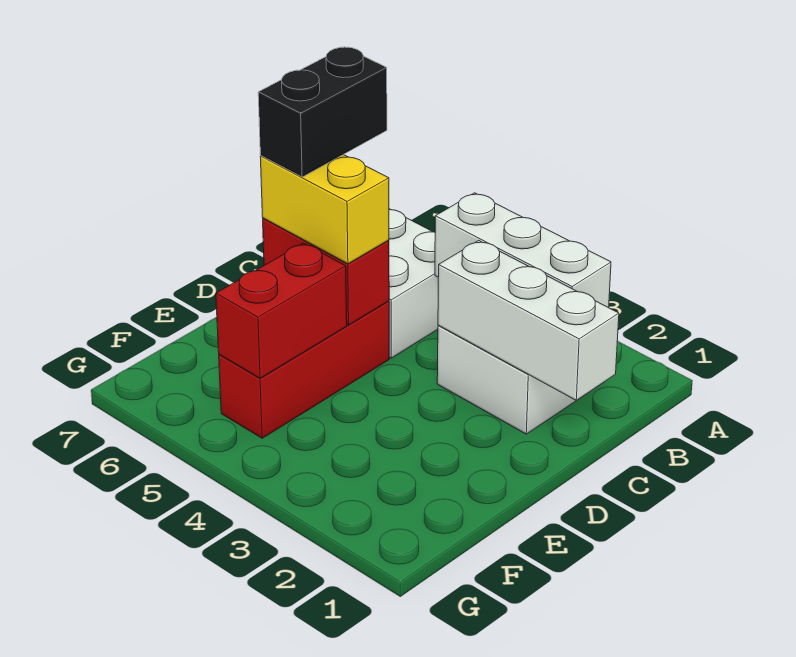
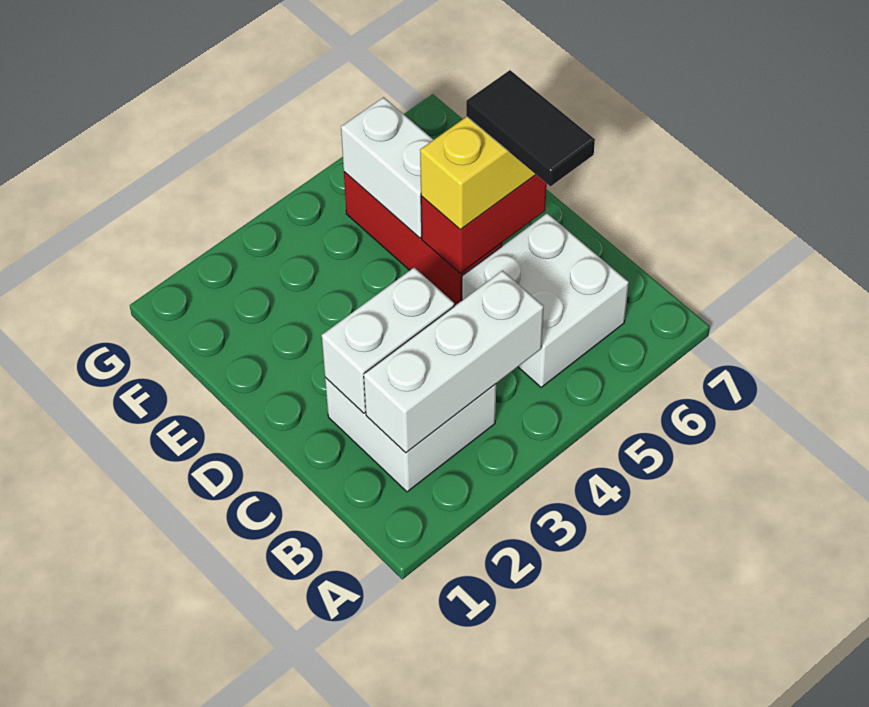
white 1x3 brick [438,240,619,401] -> white 1x2 brick [322,268,454,413]
black 1x2 brick [258,47,387,177] -> black 1x2 tile [466,70,595,186]
red 1x2 brick [216,243,347,378] -> white 1x2 brick [341,97,433,238]

